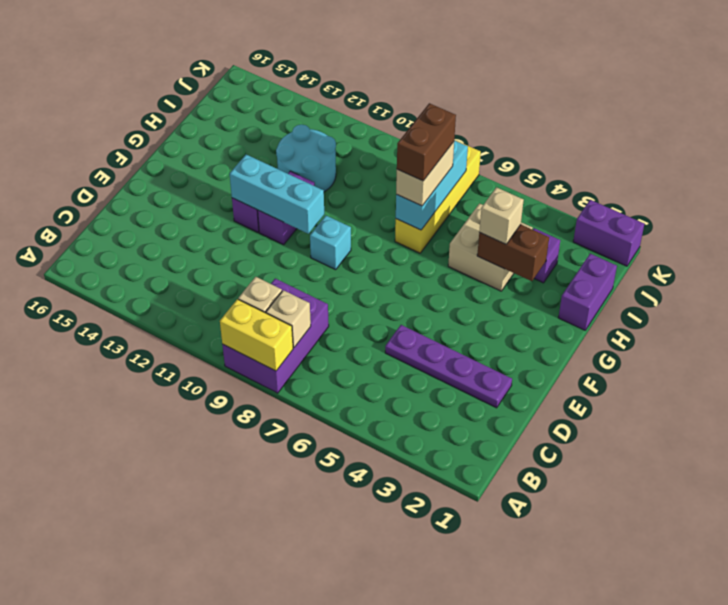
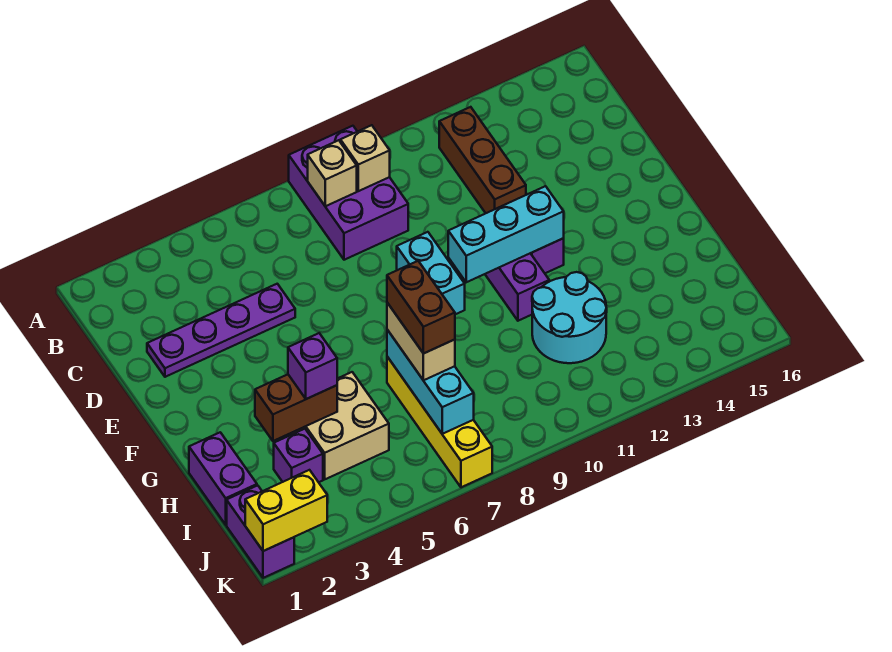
yellow 1x2 brick [220,299,293,371] -> yellow 1x2 brick moved to [245,470,327,551]
none -> brown 1x3 brick [439,107,526,213]
cyan 1x1 brick [310,216,351,270] -> cyan 1x2 brick [397,232,465,314]
tan 1x1 brick [479,187,524,244] -> purple 1x1 brick [288,333,337,399]
purple 1x2 brick [573,200,644,266] -> purple 1x2 brick turned to [227,485,294,578]

